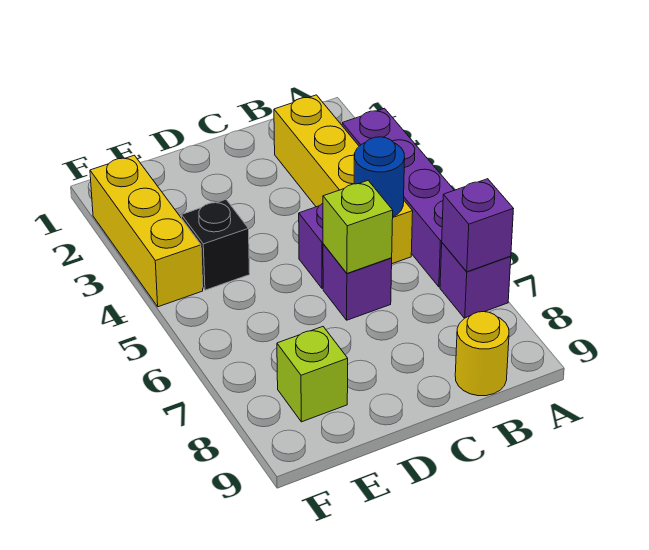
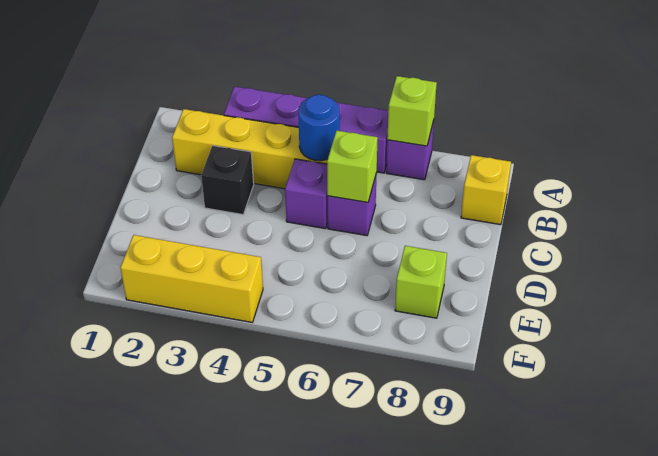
purple 1x1 brick [442,179,513,272] -> lime 1x1 brick [387,76,437,146]
yellow 1x1 round brick [455,312,509,396] -> yellow 1x1 brick [461,155,511,225]
black 1x1 brick [181,199,250,290] -> black 1x1 brick moved to [201,146,254,214]

